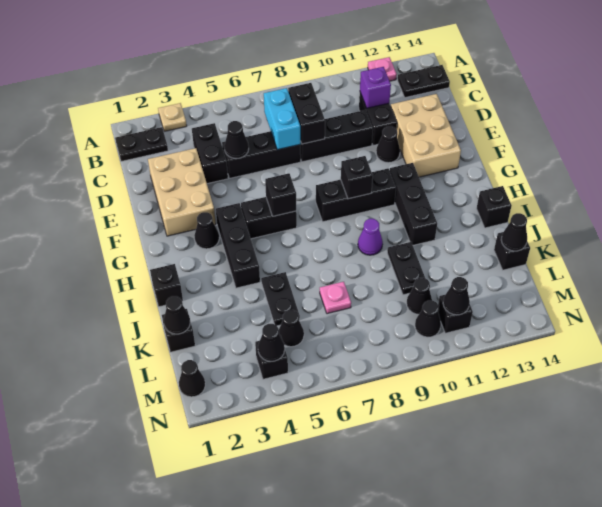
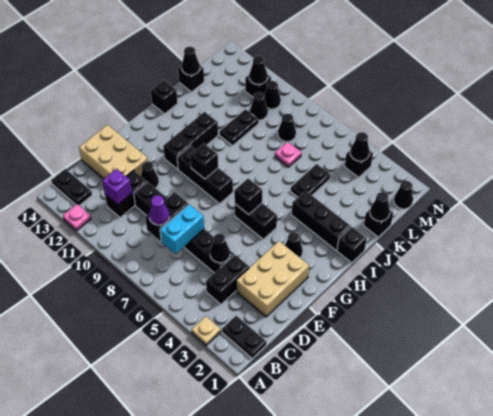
tan 2x3 brick [391,94,461,177] -> tan 2x3 brick turned to [79,125,148,179]
black 1x3 brick [216,203,260,288] -> black 1x3 brick turned to [292,191,351,250]
purple 1x1 cone [358,219,383,255] -> purple 1x1 cone moved to [149,195,169,225]
black 1x1 cone [279,310,304,347] -> black 1x1 cone moved to [278,114,296,142]

